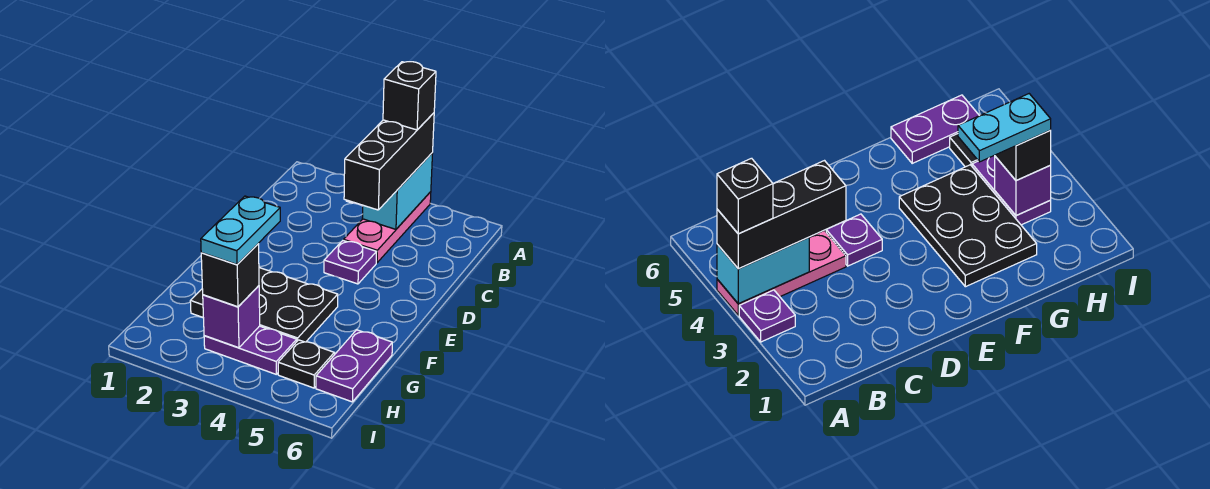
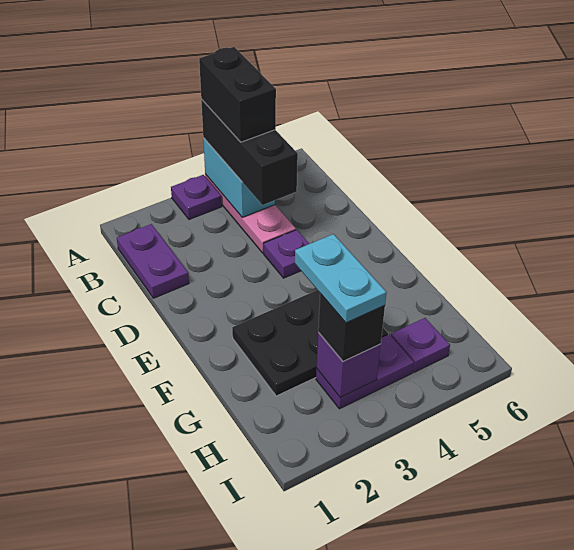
black 1x1 brick [383,62,436,130] -> black 1x2 brick [199,47,276,142]
purple 1x2 plate [316,330,392,402] -> purple 1x2 plate moved to [117,224,189,298]
black 1x1 plate [278,340,334,388] -> purple 1x1 plate [391,318,450,372]

